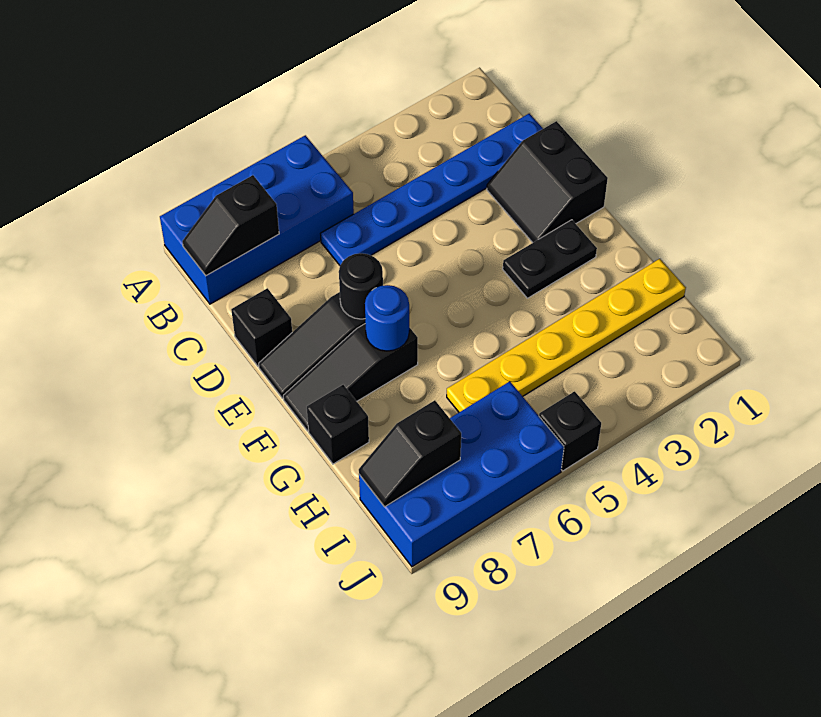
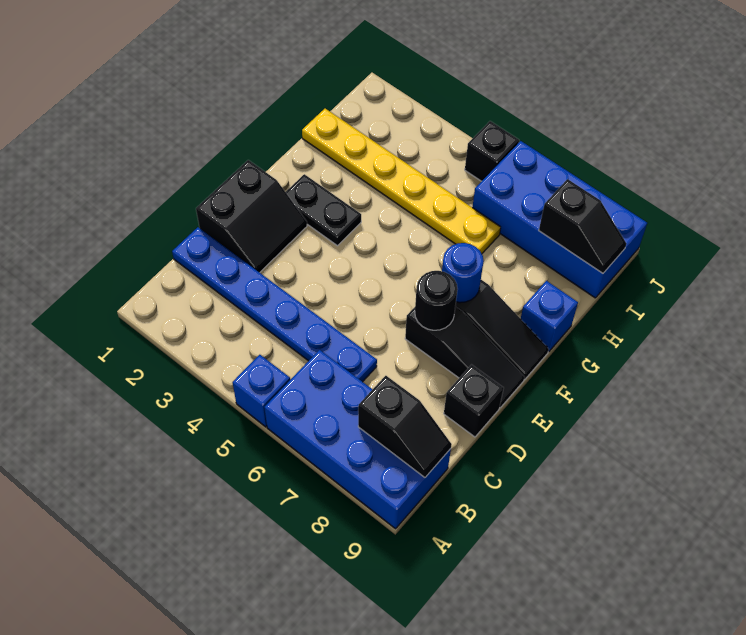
none -> blue 1x1 brick [232,355,290,427]
black 1x1 brick [307,385,369,464] -> blue 1x1 brick [521,281,578,352]

